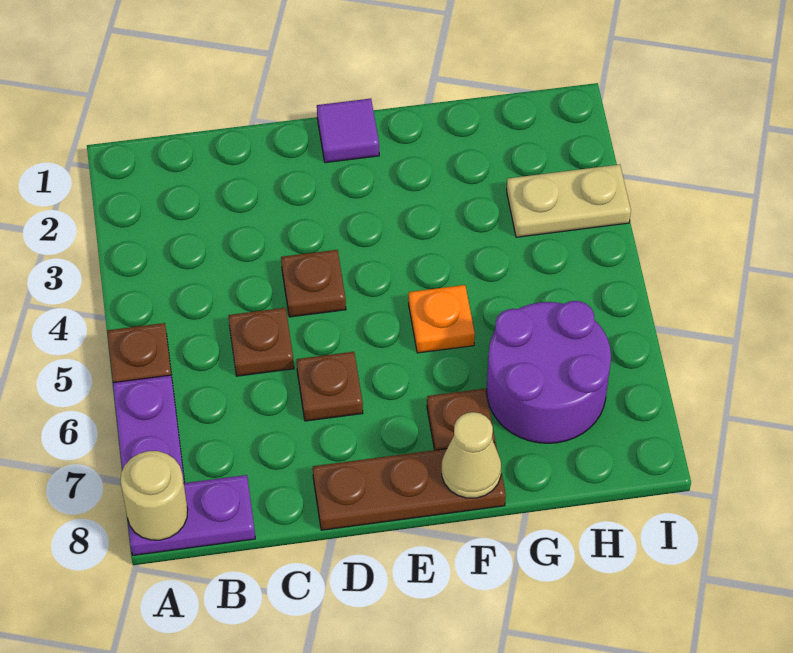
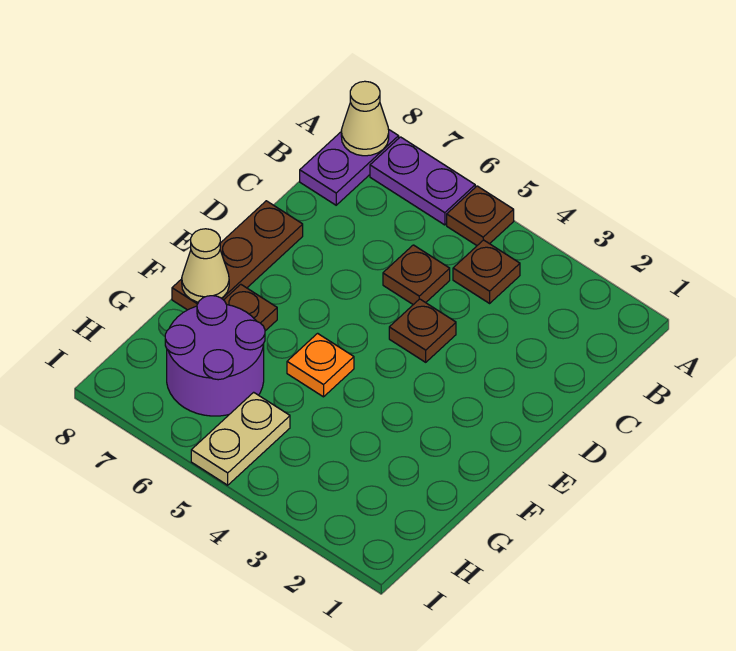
tan 1x1 round brick [121,451,188,540] -> tan 1x1 cone [341,81,389,156]
brown 1x1 plate [296,352,363,421] -> brown 1x1 plate moved to [453,240,520,303]
purple 1x1 tile [317,99,379,163] -> none
tan 1x2 plate [507,165,631,237] -> tan 1x2 plate moved to [191,392,290,485]

